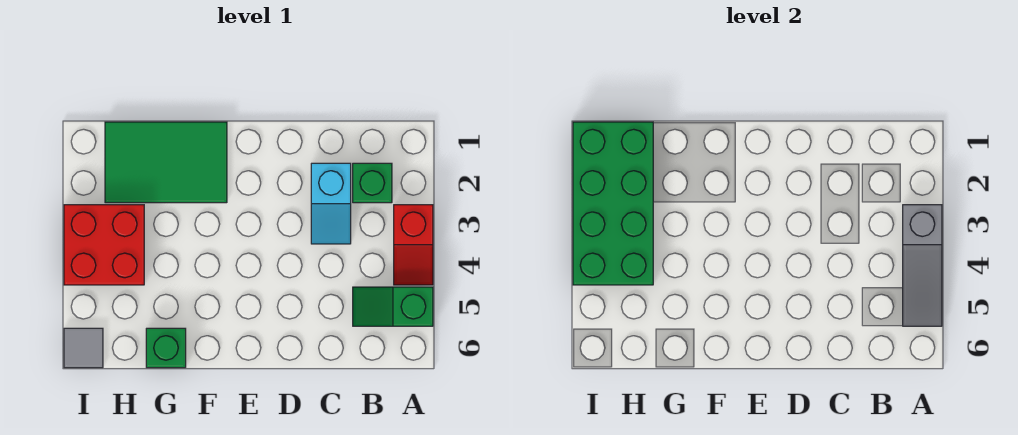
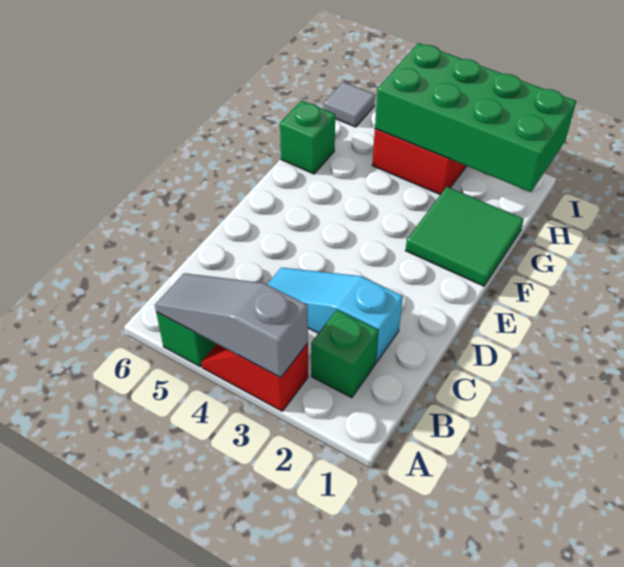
cyan 1x2 slope [311,163,351,244] -> cyan 1x3 slope [267,268,403,362]
green 2x3 tile [105,122,227,203] -> green 2x2 tile [405,187,524,286]

